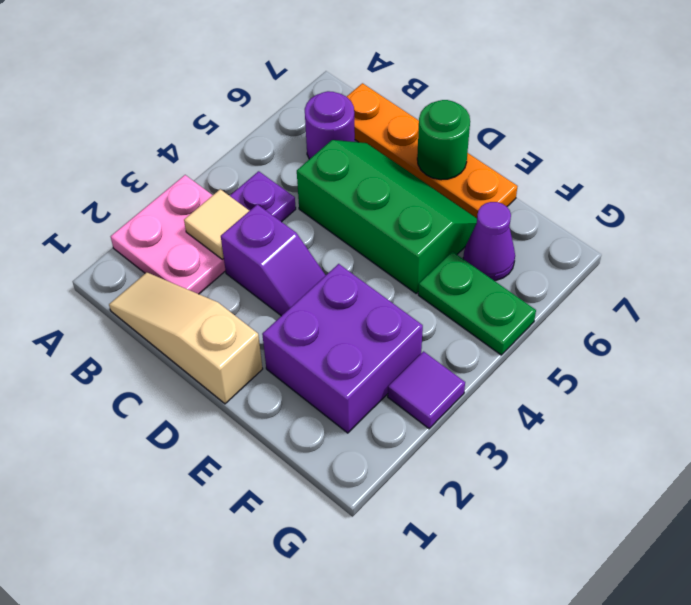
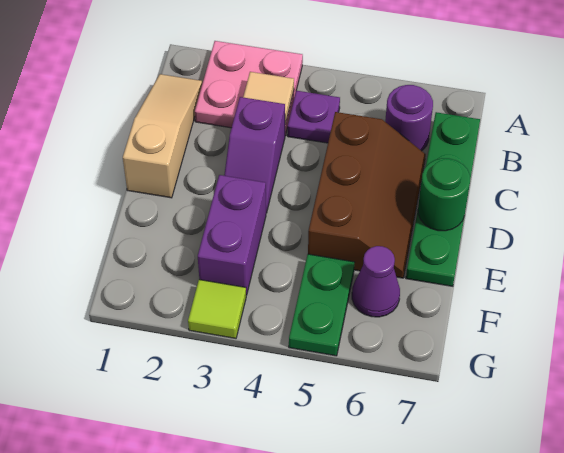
orange 1x4 plate [347,83,518,218] -> green 1x4 plate [406,112,480,286]
green 2x3 slope [297,140,477,293] -> brown 2x3 slope [308,112,426,278]
purple 2x2 brick [262,264,423,433] -> purple 1x2 brick [198,175,266,295]
purple 1x1 tile [388,351,465,429] -> lime 1x1 tile [188,280,246,338]

